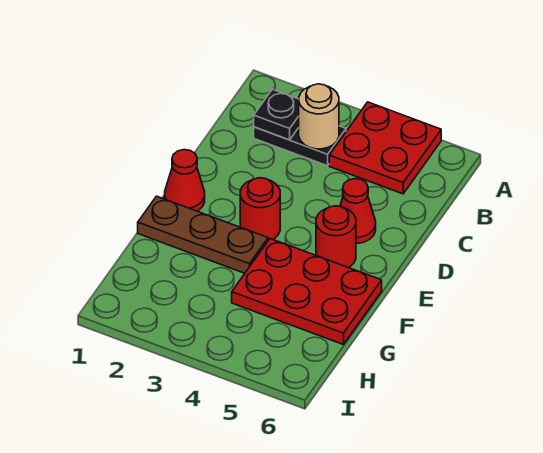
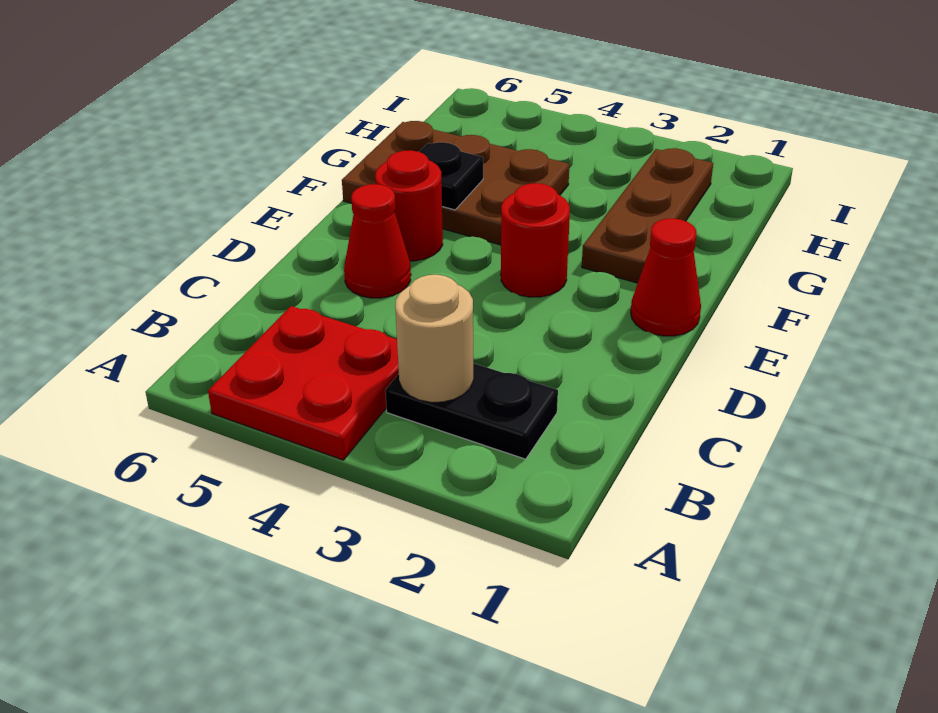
black 1x1 plate [254,89,299,140] -> black 1x1 plate moved to [419,142,483,210]
brown 1x3 plate [138,196,268,273] -> brown 1x3 plate turned to [582,148,713,283]
red 2x3 plate [232,239,382,345] -> brown 2x3 plate [342,121,569,245]

